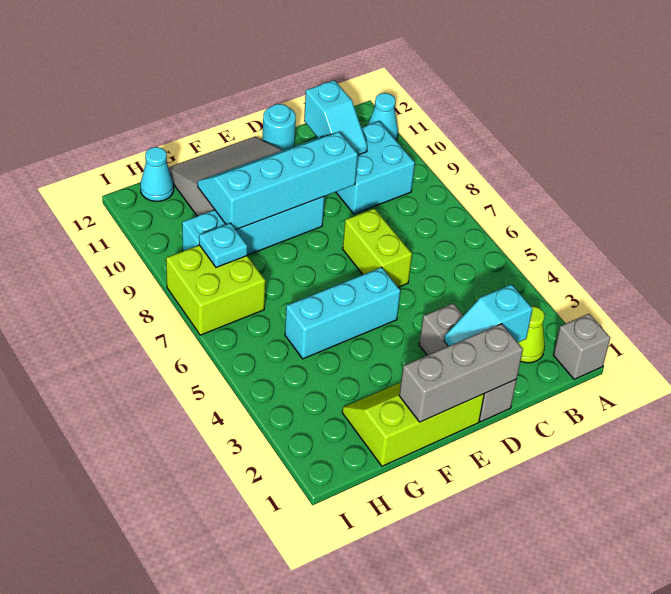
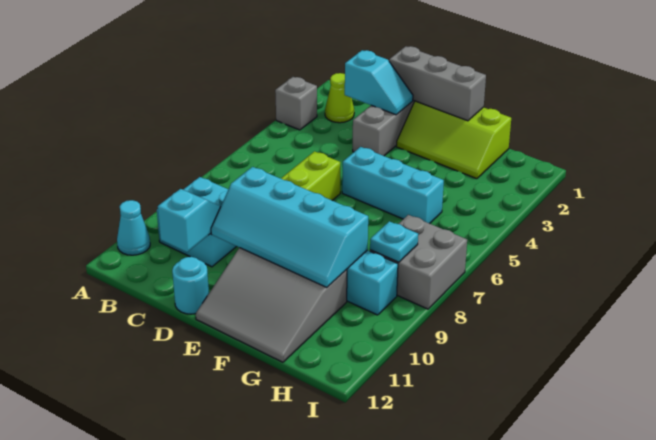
grey 1x1 brick [553,314,610,379] -> grey 1x1 brick moved to [275,77,317,130]
lime 2x2 brick [166,245,265,335] -> grey 2x2 brick [370,215,467,309]
cyan 1x1 cone [140,147,174,201] -> none

